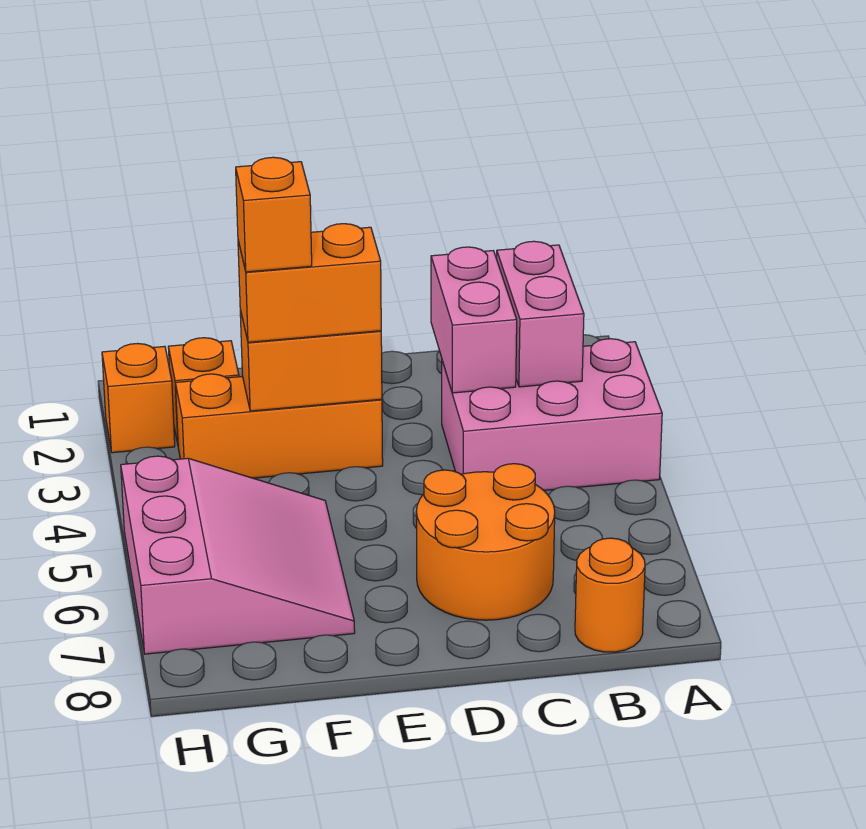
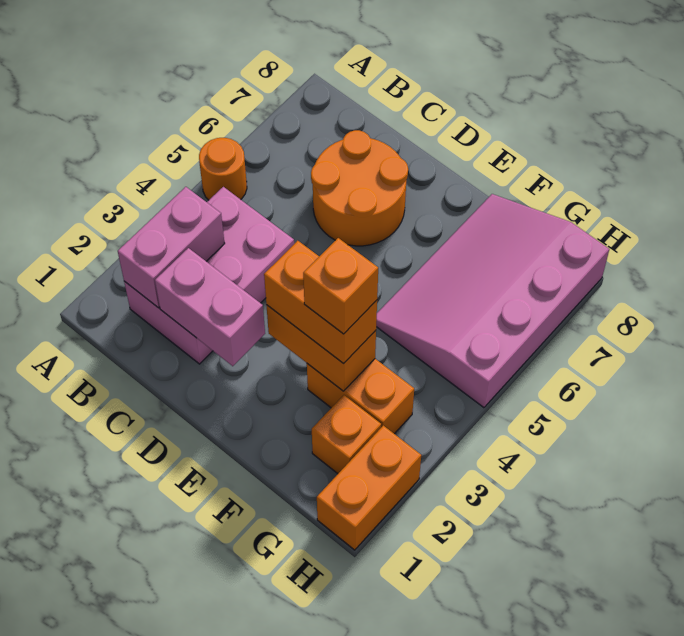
pink 2x3 brick [442,339,662,490] -> pink 2x3 brick turned to [124,187,294,364]
orange 1x1 round brick [575,538,645,652] -> orange 1x1 round brick moved to [199,138,247,200]
pink 1x2 brick [431,247,517,393] -> pink 1x2 brick turned to [155,248,265,366]
orange 1x3 brick [175,374,383,478] -> orange 1x2 brick [307,359,414,434]
pink 3x3 slope [121,456,355,654] -> pink 3x4 slope [376,194,609,408]
orange 1x1 brick [102,343,175,453] -> orange 1x2 brick [317,426,421,550]

